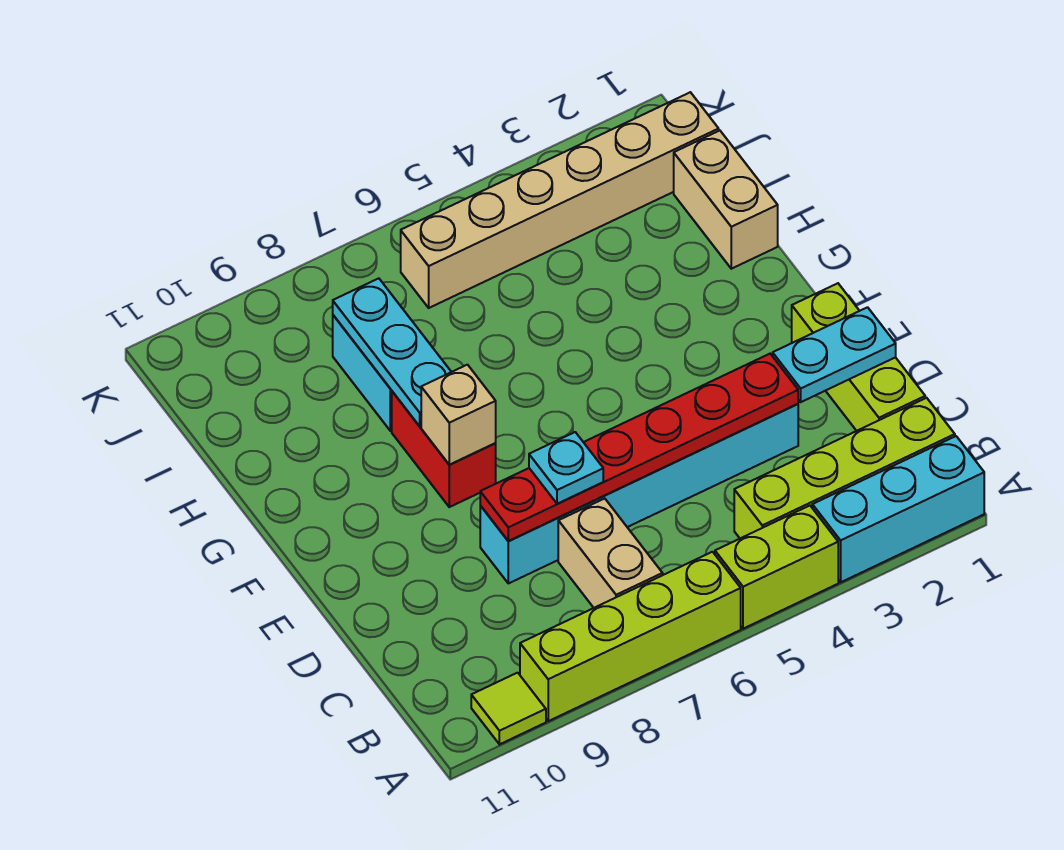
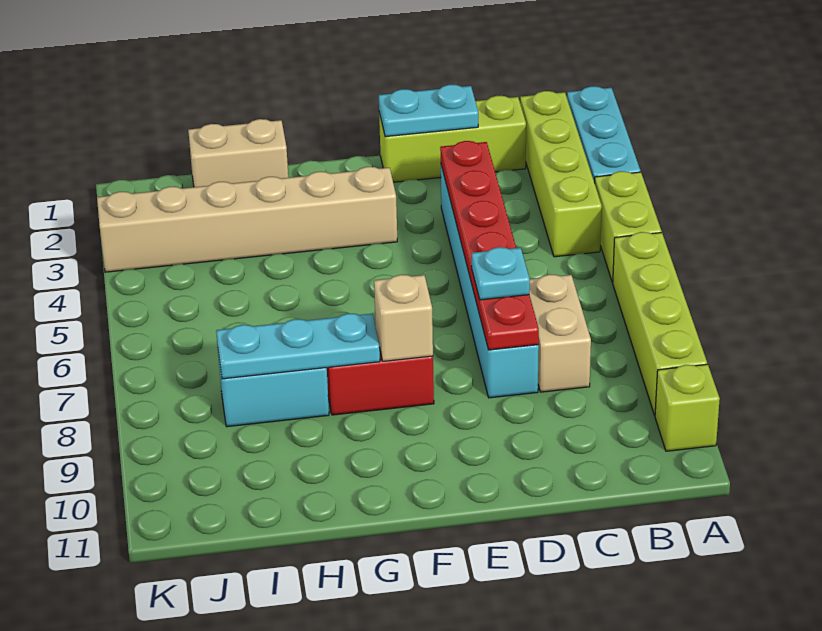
lime 1x1 tile [471,673,546,744] -> lime 1x1 brick [655,364,720,451]
tan 1x2 brick [558,499,663,608] -> tan 1x2 brick turned to [529,274,591,392]
cyan 1x2 plate [773,307,896,402] -> cyan 1x2 plate turned to [379,84,478,137]
tan 1x6 brick [401,92,719,308] -> tan 1x6 brick turned to [97,167,397,272]

